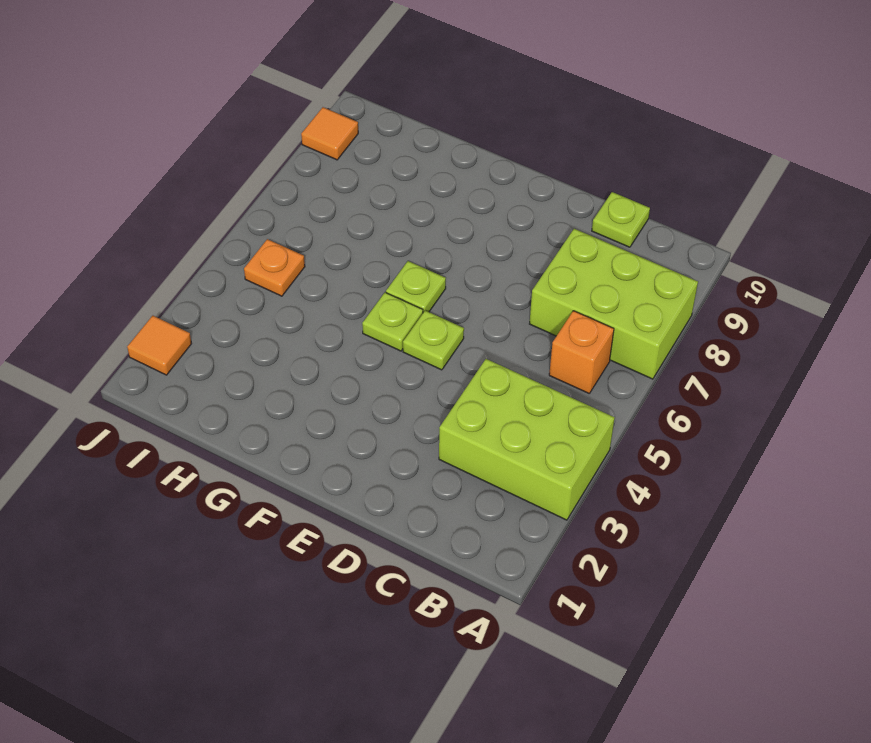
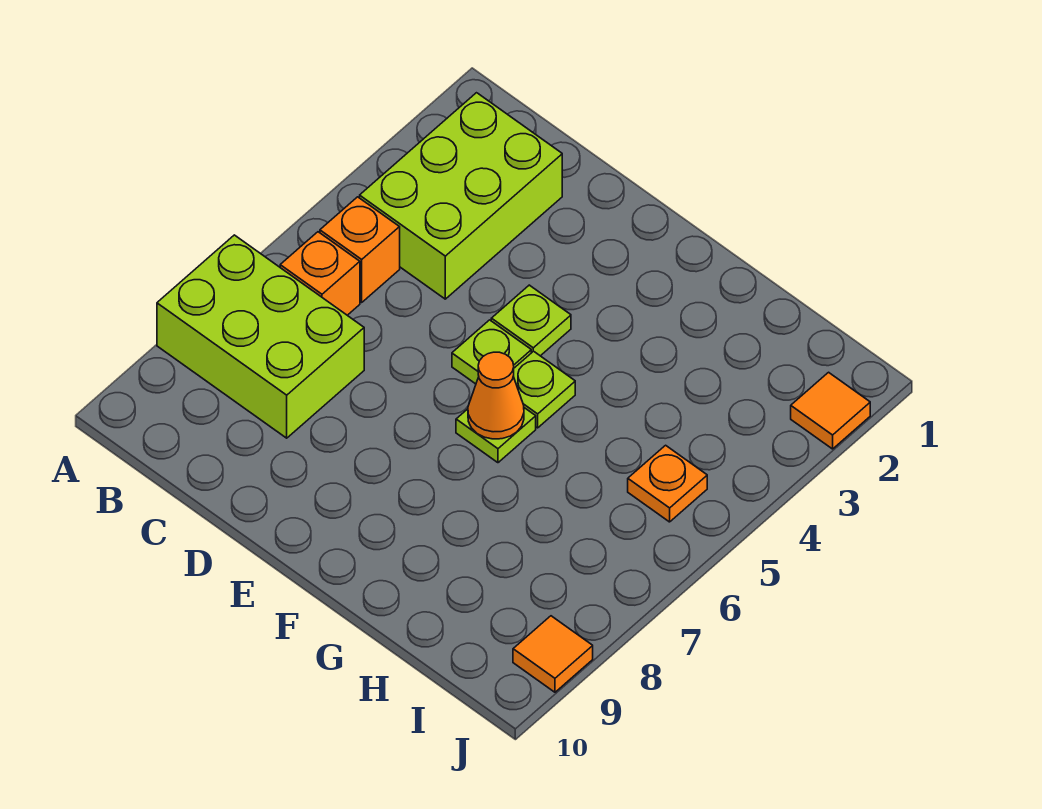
lime 2x3 brick [439,359,615,520] -> lime 2x3 brick turned to [360,93,562,299]
none -> orange 1x1 brick [320,197,400,302]
lime 1x1 plate [592,192,650,247] -> lime 1x1 plate moved to [491,285,571,356]
none -> orange 1x1 cone [468,352,524,439]

